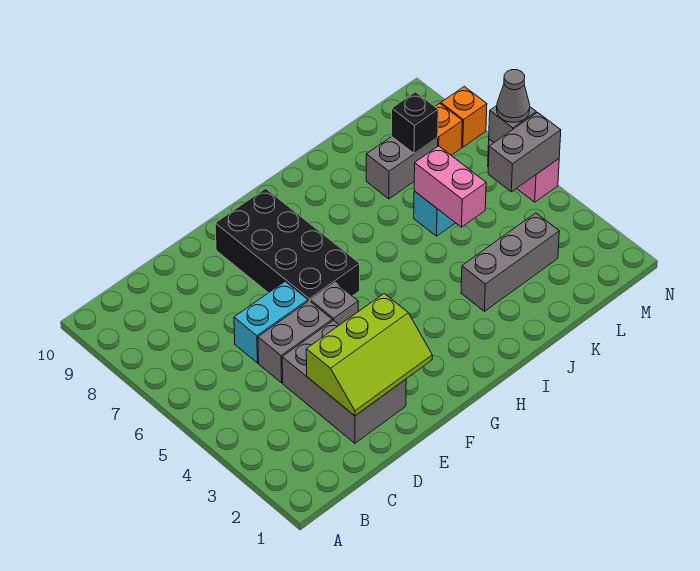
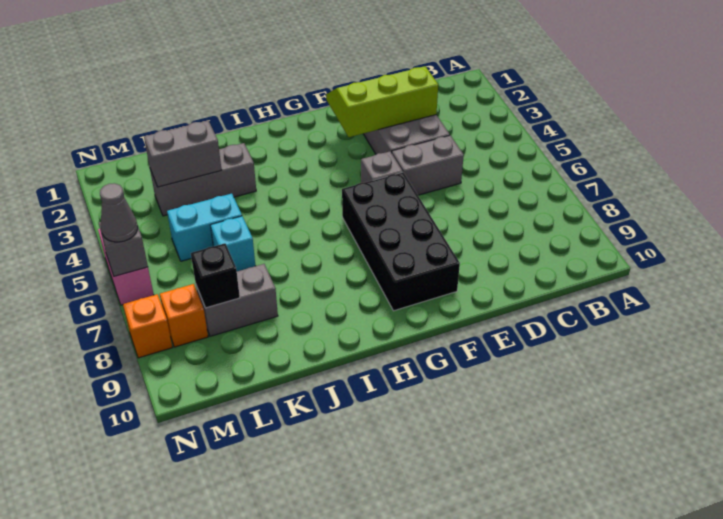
cyan 1x2 brick [234,282,308,363] -> cyan 1x2 brick moved to [167,194,242,261]
pink 1x2 brick [414,146,486,227] -> none
grey 1x2 brick [488,113,561,192] -> grey 1x2 brick moved to [144,121,221,187]

